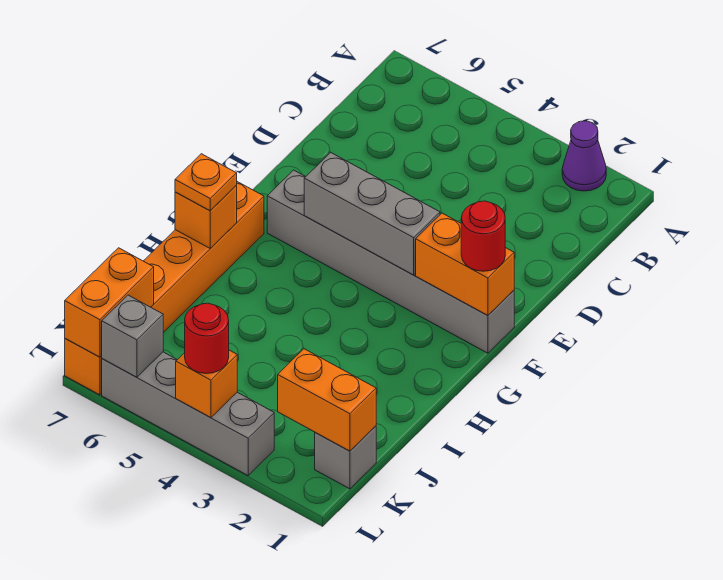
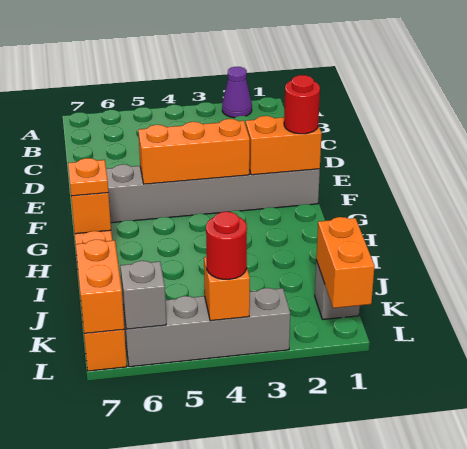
grey 1x3 brick [304,152,440,275] -> orange 1x3 brick [138,119,250,184]
orange 1x2 brick [278,349,376,451] -> orange 1x2 brick turned to [316,217,375,308]

